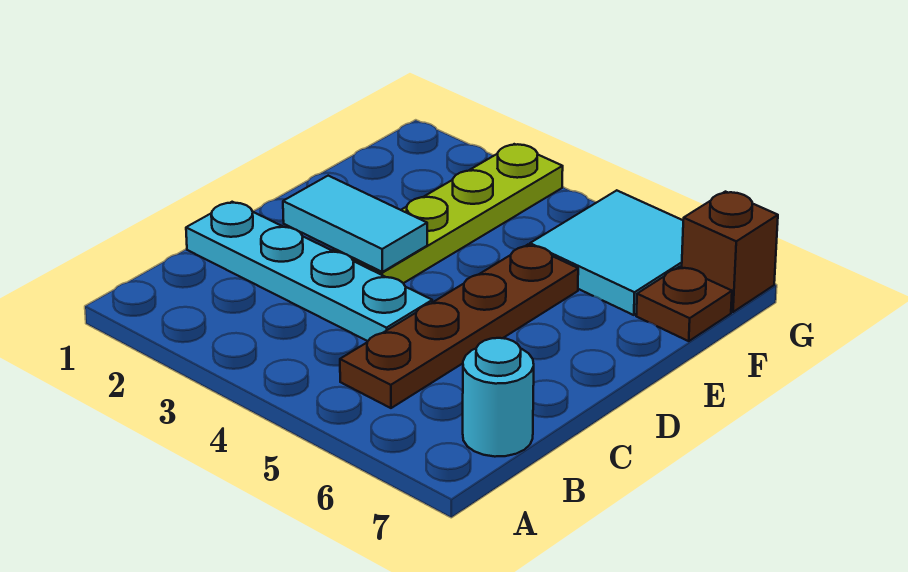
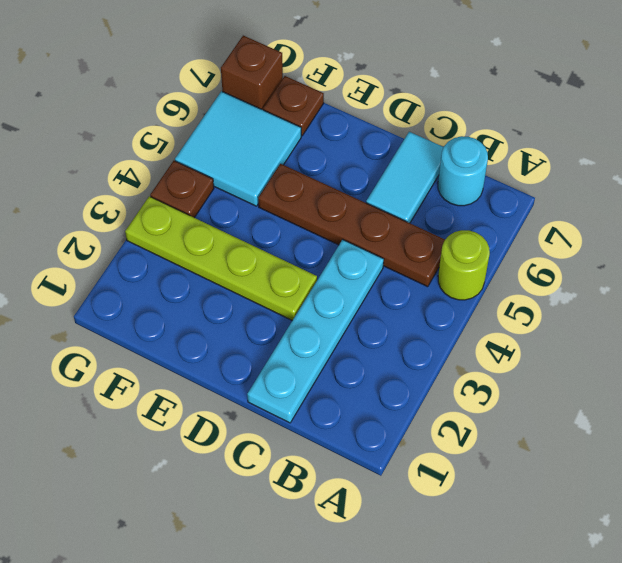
none -> lime 1x1 round brick [438,230,490,300]
cyan 1x2 tile [283,176,427,272] -> cyan 1x2 tile moved to [366,132,444,223]
none -> brown 1x1 plate [150,161,214,218]

